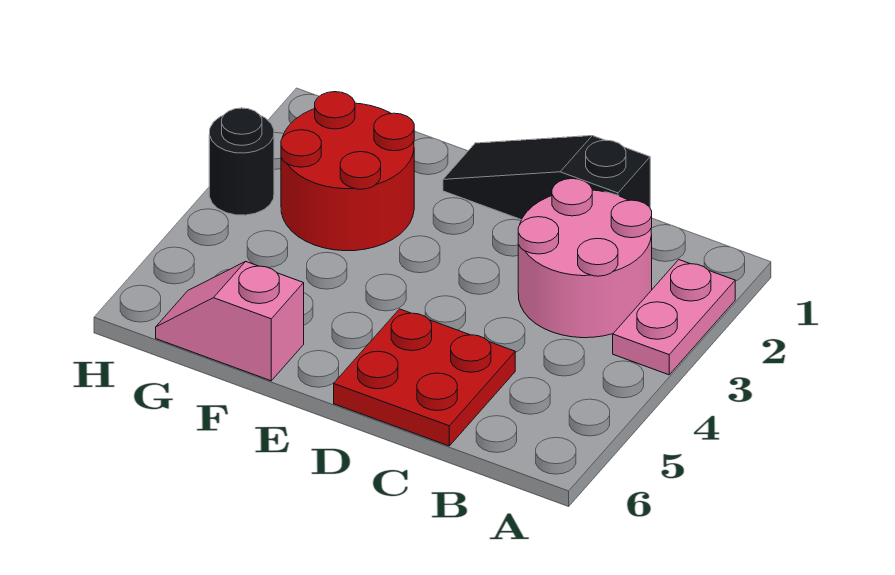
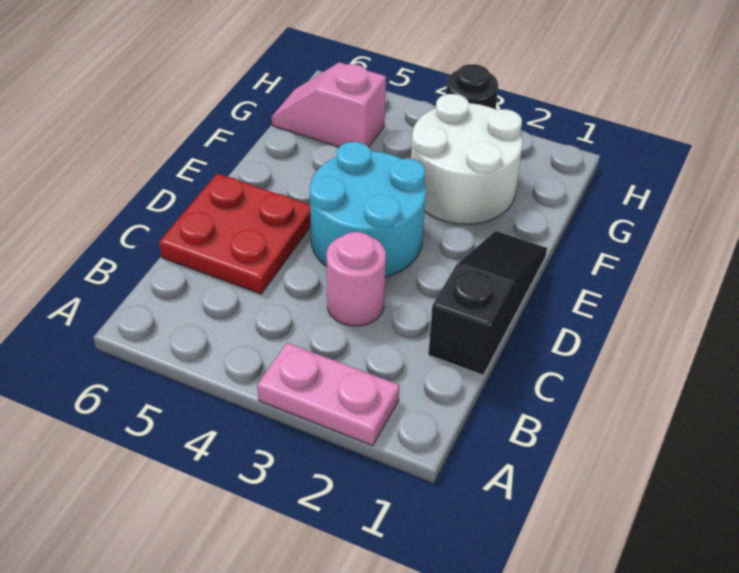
pink 2x2 round brick [518,179,652,338] -> pink 1x1 round brick [327,232,386,326]
none -> cyan 2x2 round brick [310,142,426,277]
red 2x2 round brick [281,92,414,251] -> white 2x2 round brick [411,94,523,224]
pink 1x2 slope [156,261,304,381] -> pink 1x2 slope turned to [272,62,386,147]

